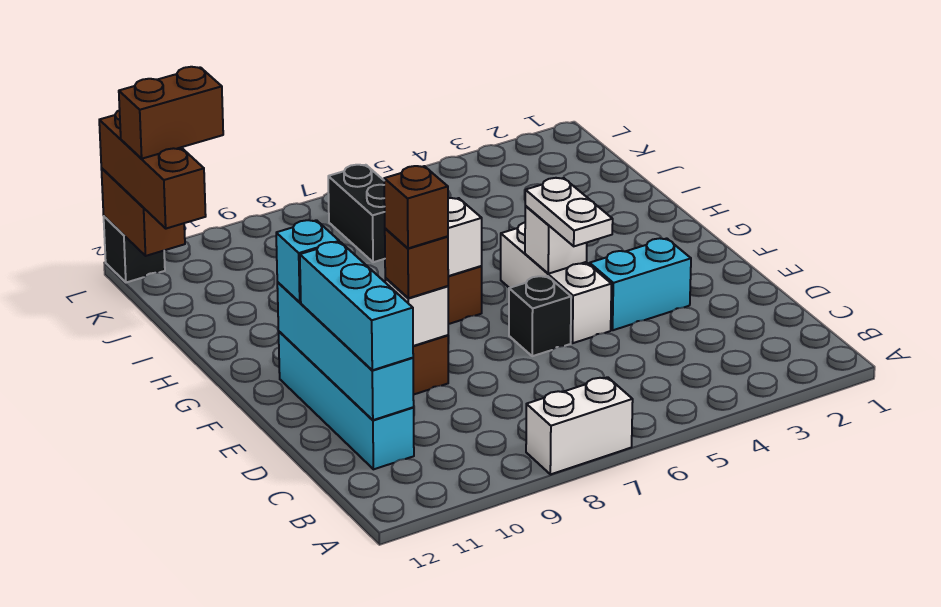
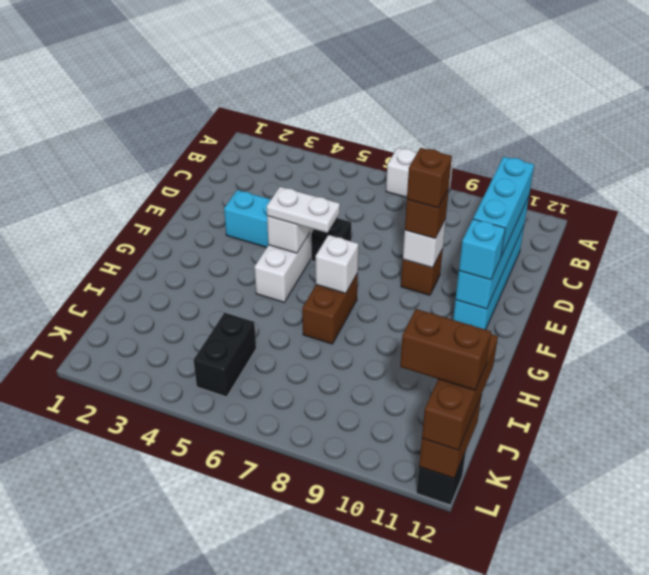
white 1x2 plate [525,178,613,246] -> white 1x2 plate turned to [267,187,340,233]
black 1x2 brick [328,165,385,262] -> black 1x2 brick moved to [194,313,256,397]

